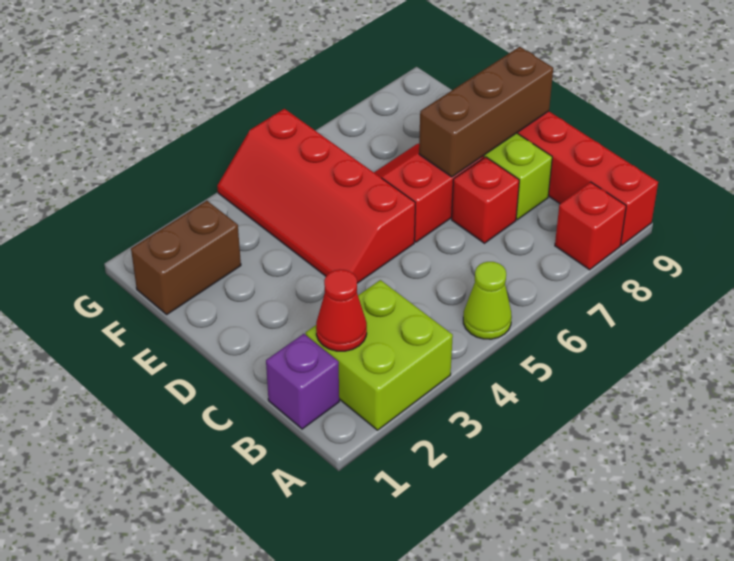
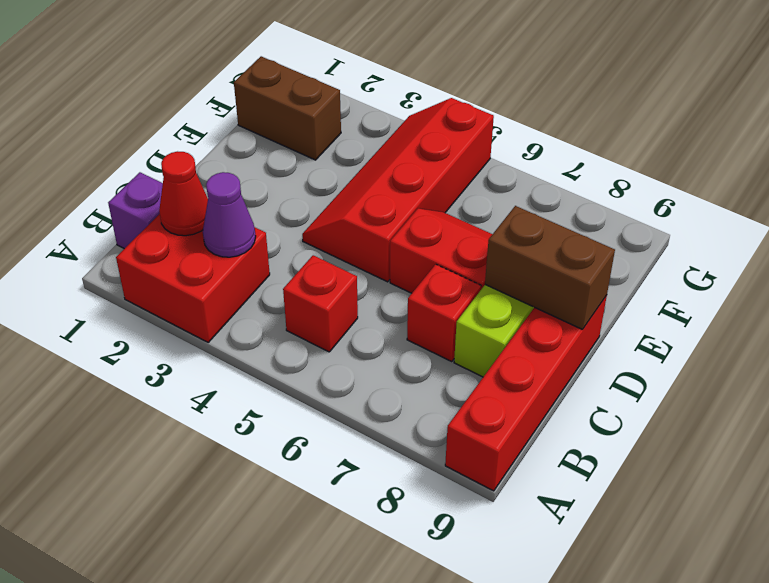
lime 2x2 brick [306,280,453,430] -> red 2x2 brick [116,214,270,342]
lime 1x1 cone [463,262,512,339] -> none
red 1x1 brick [555,182,626,270] -> red 1x1 brick moved to [283,255,358,352]
none -> purple 1x1 cone [203,172,256,257]
brown 1x3 brick [419,47,553,177] -> brown 1x2 brick [485,206,615,329]

